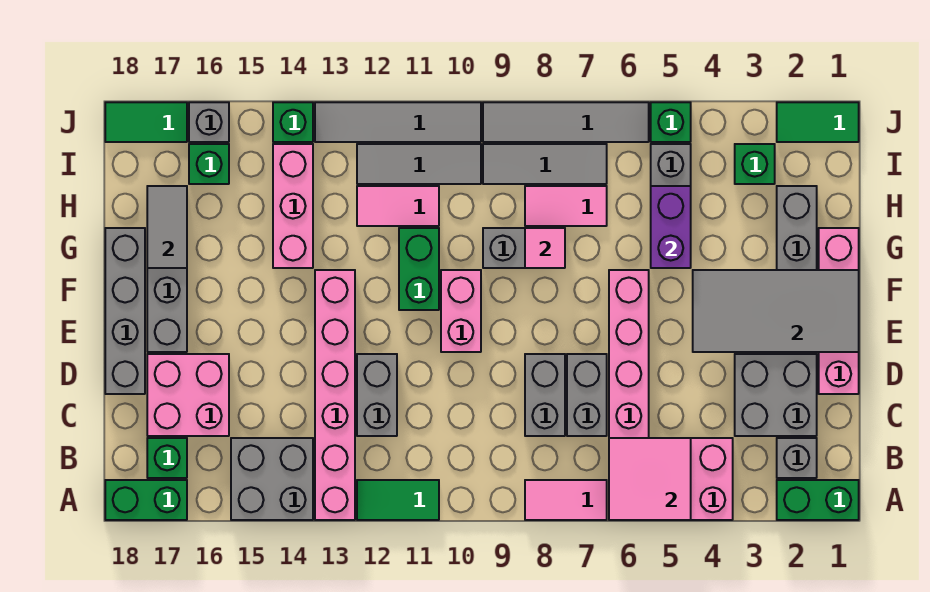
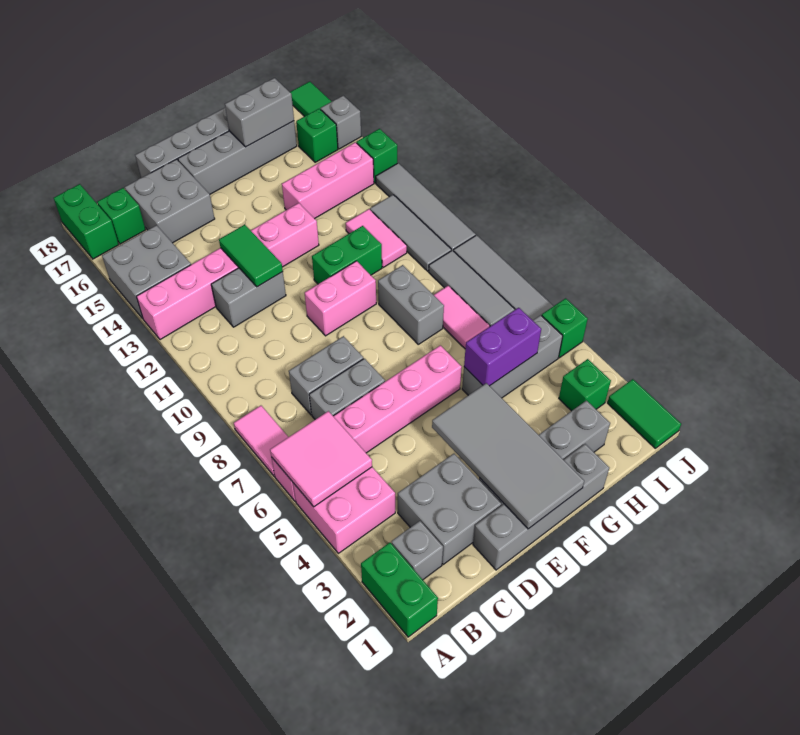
green 1x2 tile [357,480,439,520] -> green 1x2 tile moved to [219,225,283,287]
pink 2x2 brick [147,354,229,436] -> grey 2x2 brick [125,159,215,243]
pink 1x4 brick [819,228,859,394] -> grey 1x4 brick [473,444,609,570]
pink 1x1 tile [525,228,565,268] -> none
grey 1x2 tile [147,186,187,268] -> grey 1x2 brick [225,78,294,147]

